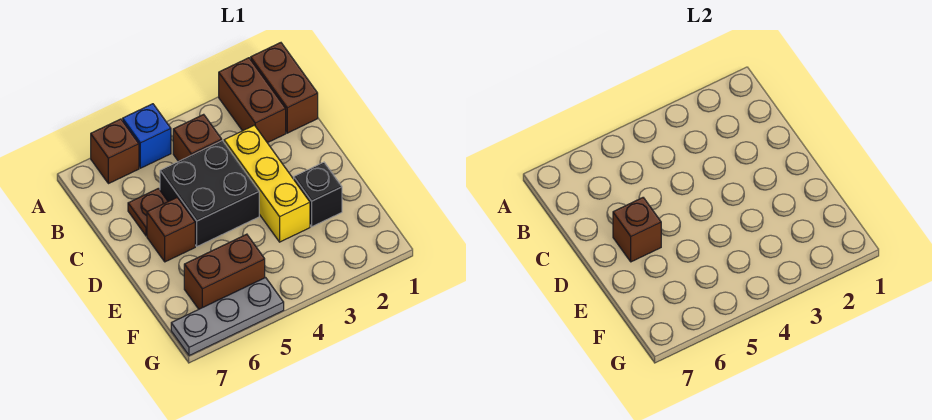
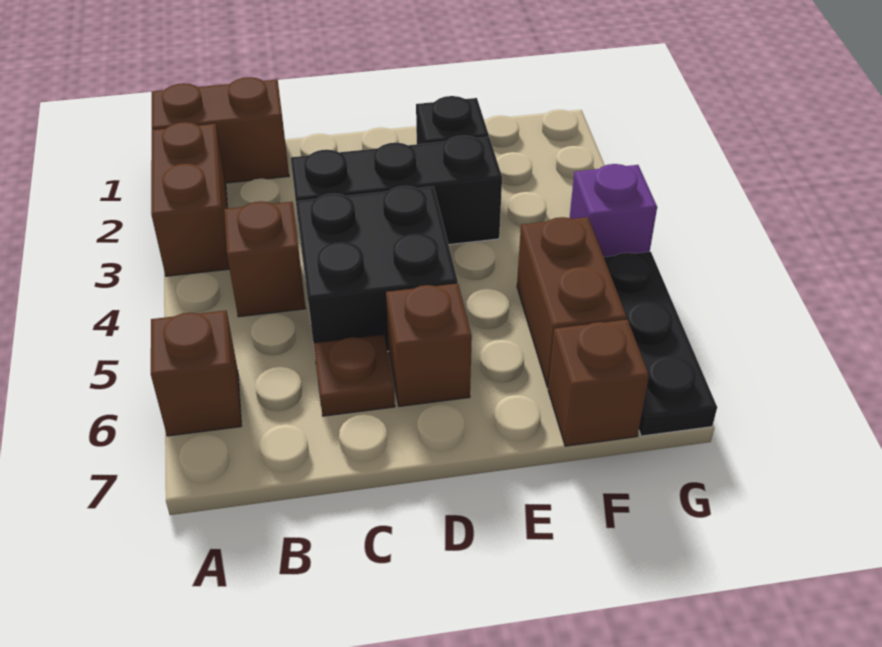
brown 1x2 brick [219,58,286,143] -> brown 1x2 brick turned to [151,122,229,276]
blue 1x1 brick [123,104,171,168] -> none
yellow 1x3 brick [224,125,310,242] -> black 1x3 brick [291,136,502,245]
brown 1x1 brick [613,198,661,262] -> brown 1x1 brick moved to [548,320,649,446]
none -> purple 1x1 brick [570,164,657,257]
grey 1x3 plate [171,278,284,356] -> black 1x3 plate [604,252,717,436]

